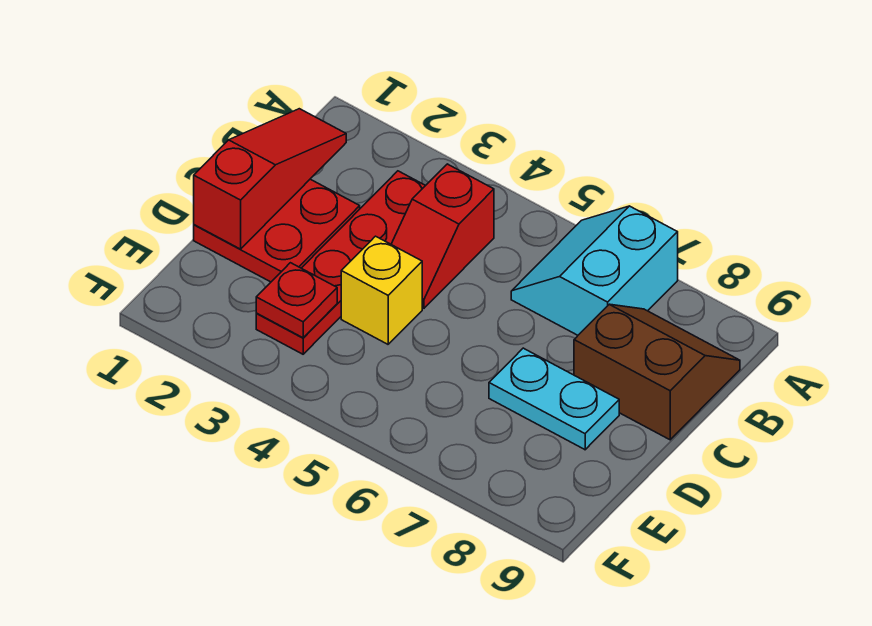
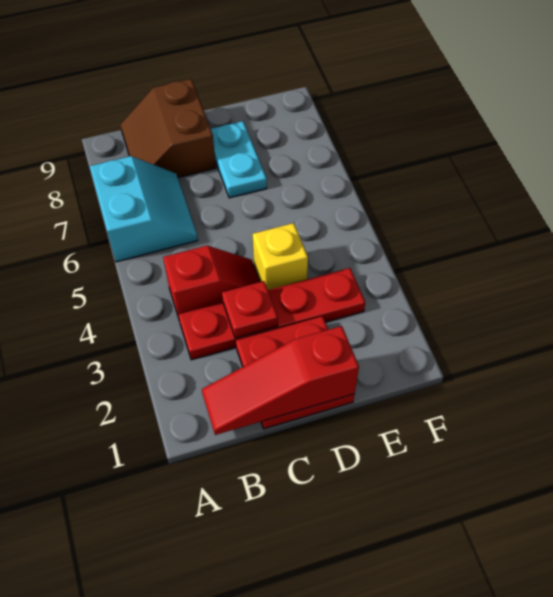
cyan 2x2 slope [511,206,678,335] -> cyan 2x2 slope turned to [90,156,198,262]
red 1x1 plate [256,263,337,338] -> red 1x1 plate moved to [222,281,278,338]

